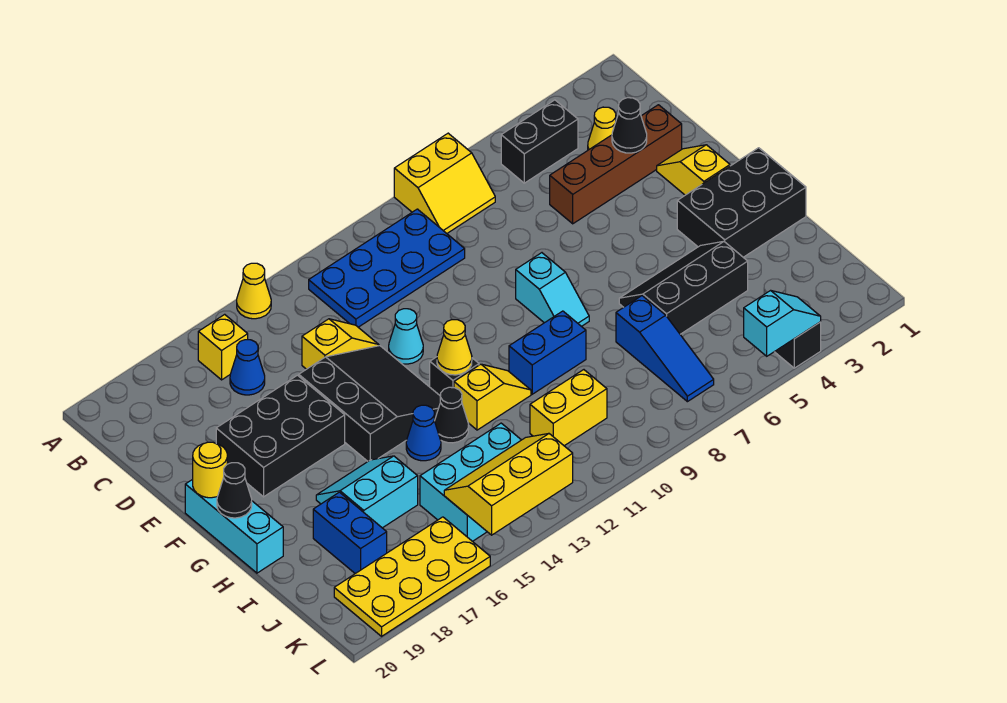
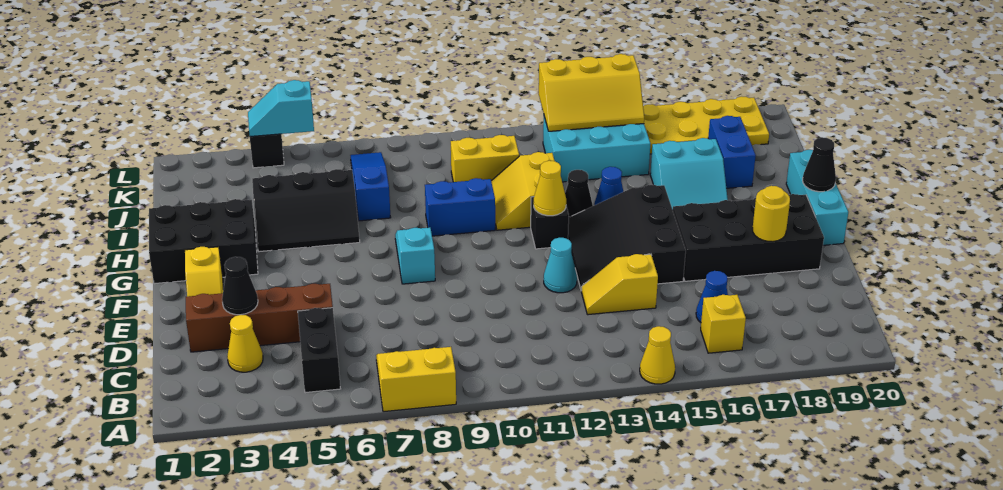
black 1x2 brick [501,100,578,183] -> black 1x2 brick turned to [298,308,340,393]
blue 2x4 plate [309,209,465,327] -> none
black 2x3 brick [216,375,345,497] -> black 2x4 brick [673,194,824,281]
yellow 1x1 round brick [193,442,227,498] -> yellow 1x1 round brick moved to [753,186,790,242]
yellow 1x2 slope [454,364,531,430] -> yellow 2x2 slope [491,152,555,230]

